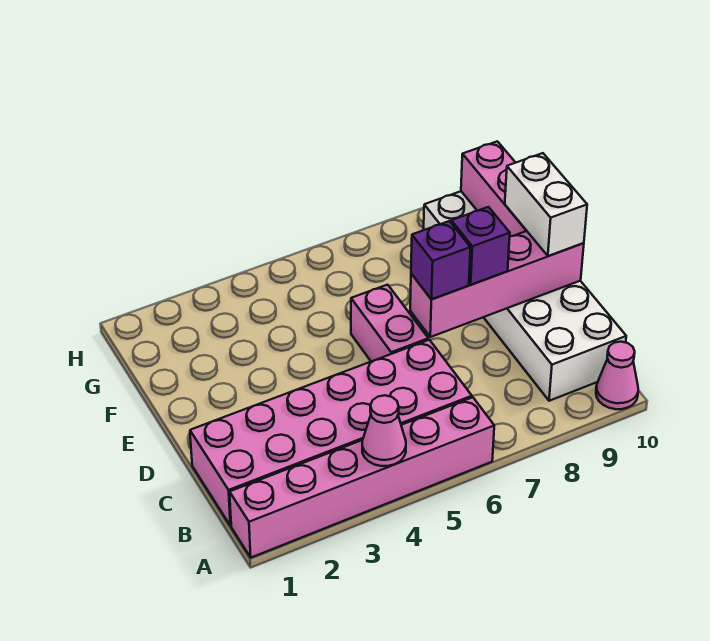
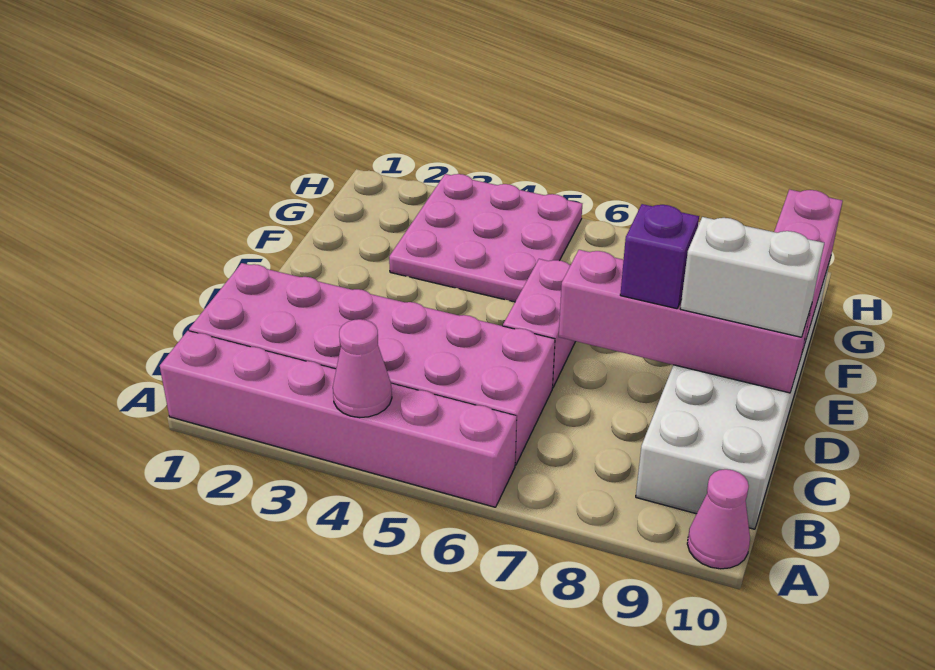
purple 1x1 brick [411,221,470,299] -> none
white 1x2 brick [505,153,587,256] -> white 1x2 brick turned to [680,217,824,337]
none -> pink 3x3 plate [389,174,582,302]

